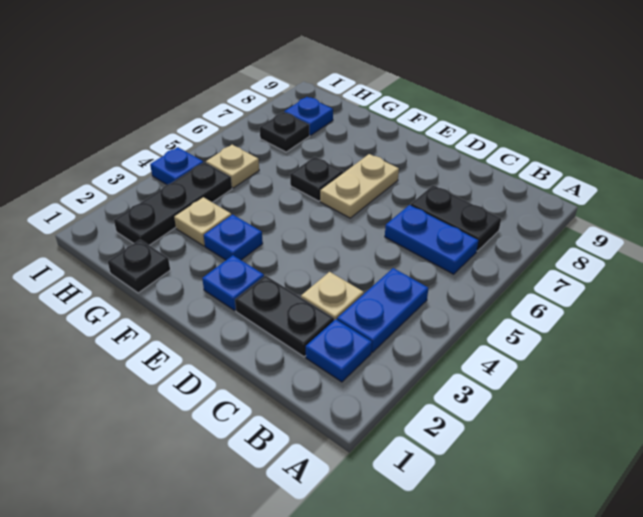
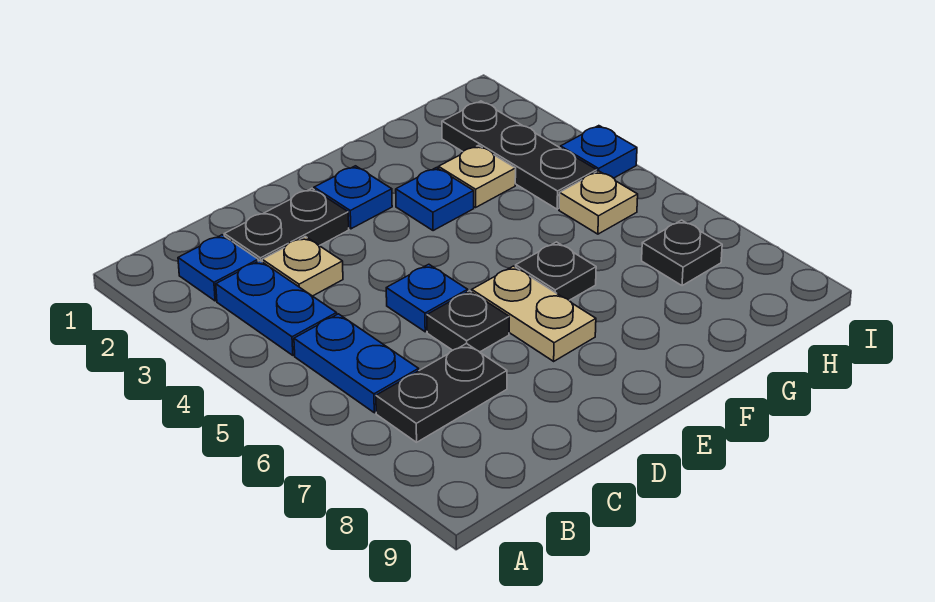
blue 1x2 plate [385,205,478,274] -> blue 1x2 plate turned to [294,314,419,413]
black 1x1 plate [108,240,170,293] -> black 1x1 plate moved to [427,291,509,352]
blue 1x1 plate [284,97,333,135] -> blue 1x1 plate moved to [386,264,468,332]

